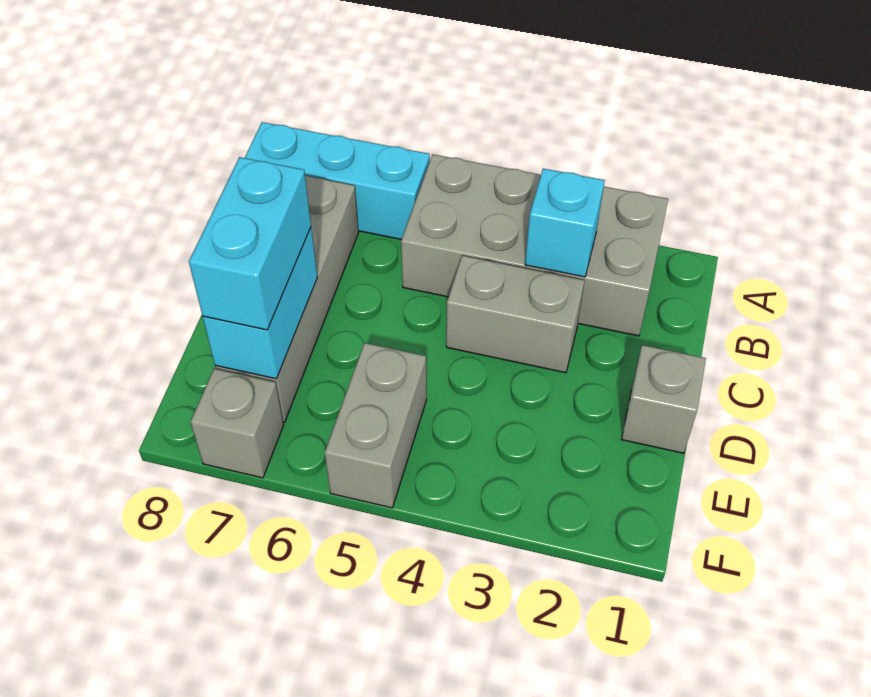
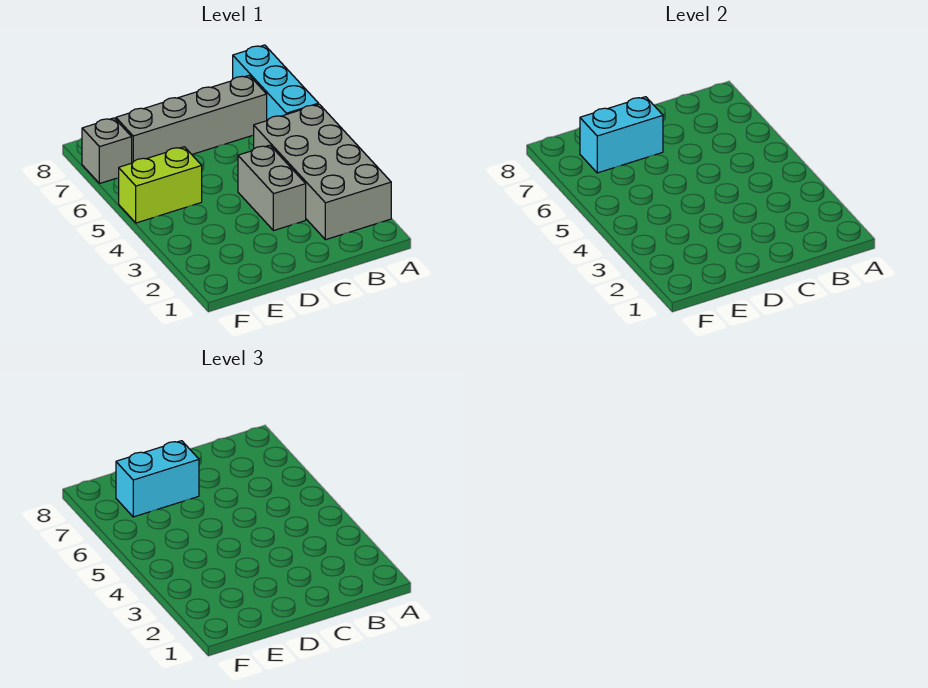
cyan 1x1 brick [525,169,605,277] -> none
grey 1x1 brick [622,345,706,453] -> none
grey 1x2 brick [325,343,427,508] -> lime 1x2 brick [119,147,202,223]

